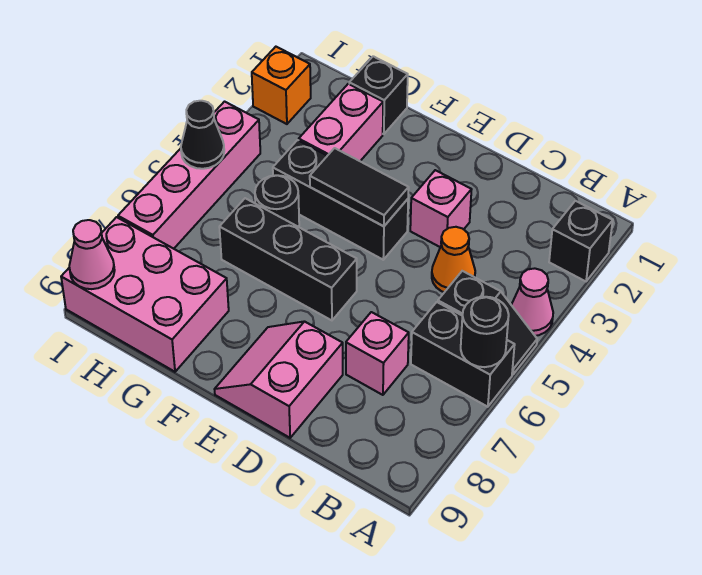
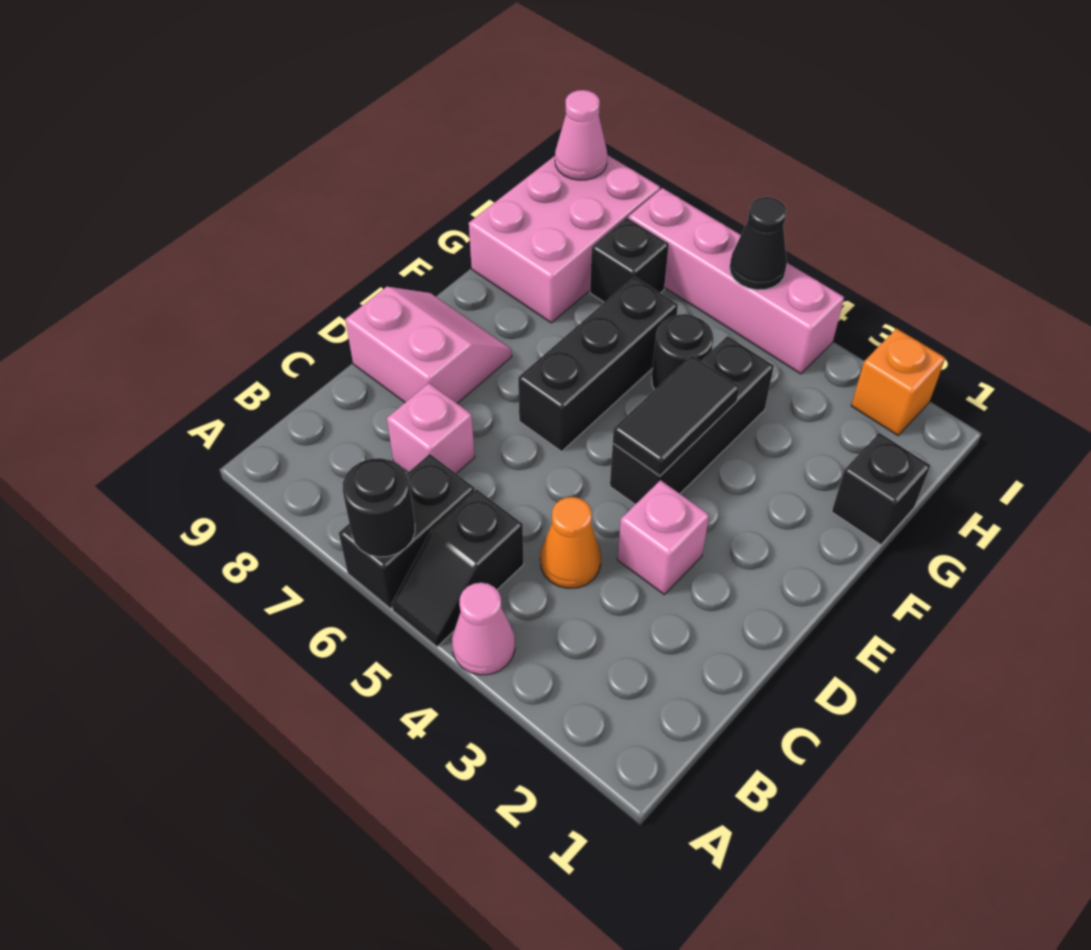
black 1x1 brick [549,201,613,281] -> black 1x1 brick moved to [590,218,669,302]
pink 1x2 brick [299,84,383,161] -> none

